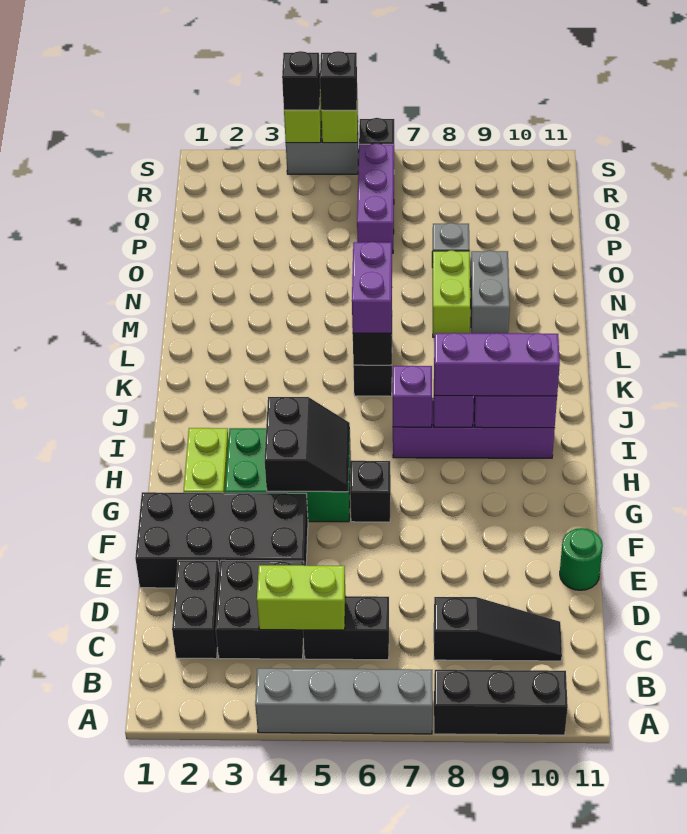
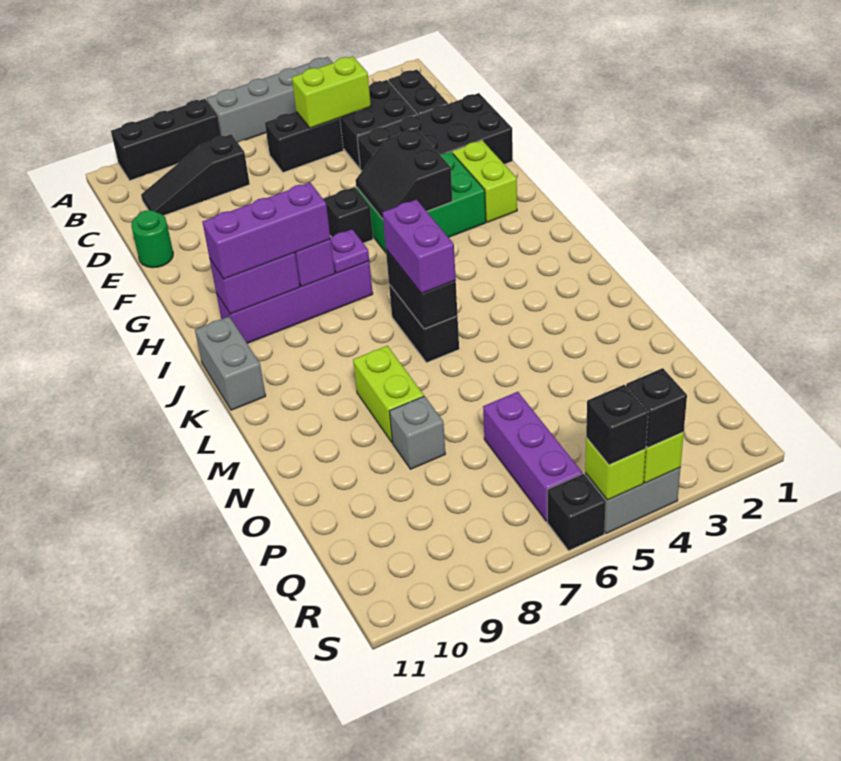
purple 1x1 brick [393,366,432,427] -> purple 1x1 plate [330,229,369,273]
grey 1x2 brick [470,251,510,333] -> grey 1x2 brick moved to [195,317,266,410]

